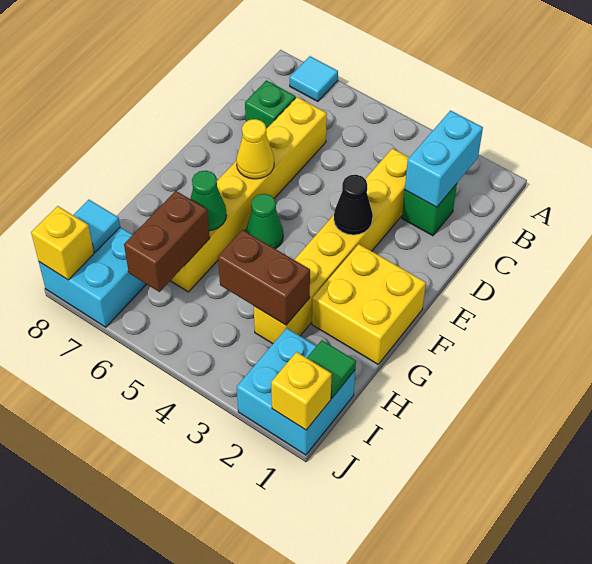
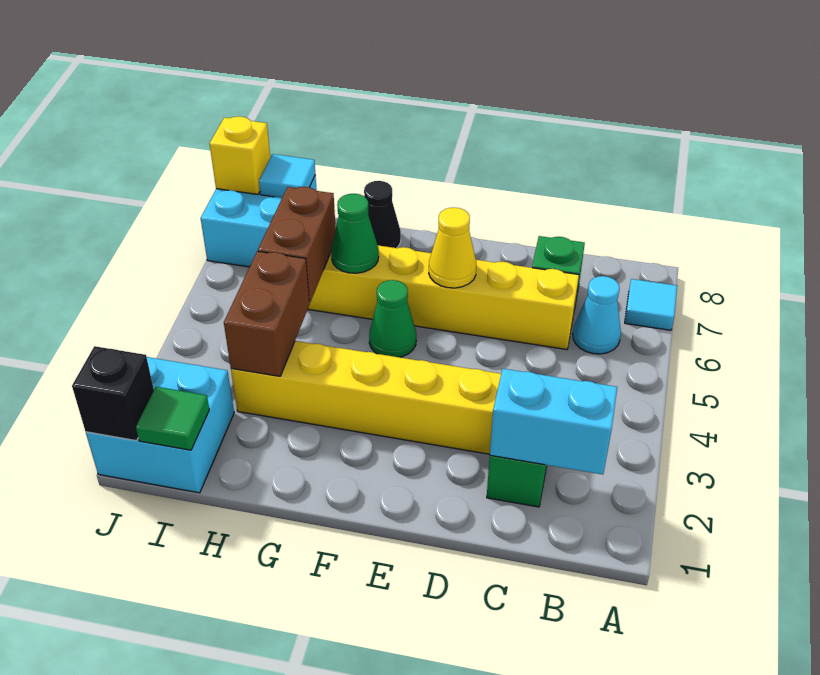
none -> cyan 1x1 cone [573,276,621,354]
black 1x1 cone [334,175,373,235] -> black 1x1 cone moved to [364,181,401,248]
yellow 2x2 brick [312,244,426,364] -> none
brown 1x2 brick [124,191,210,292] -> brown 1x2 brick turned to [258,187,336,303]
yellow 1x1 brick [271,352,332,430] -> black 1x1 brick [72,346,154,441]

